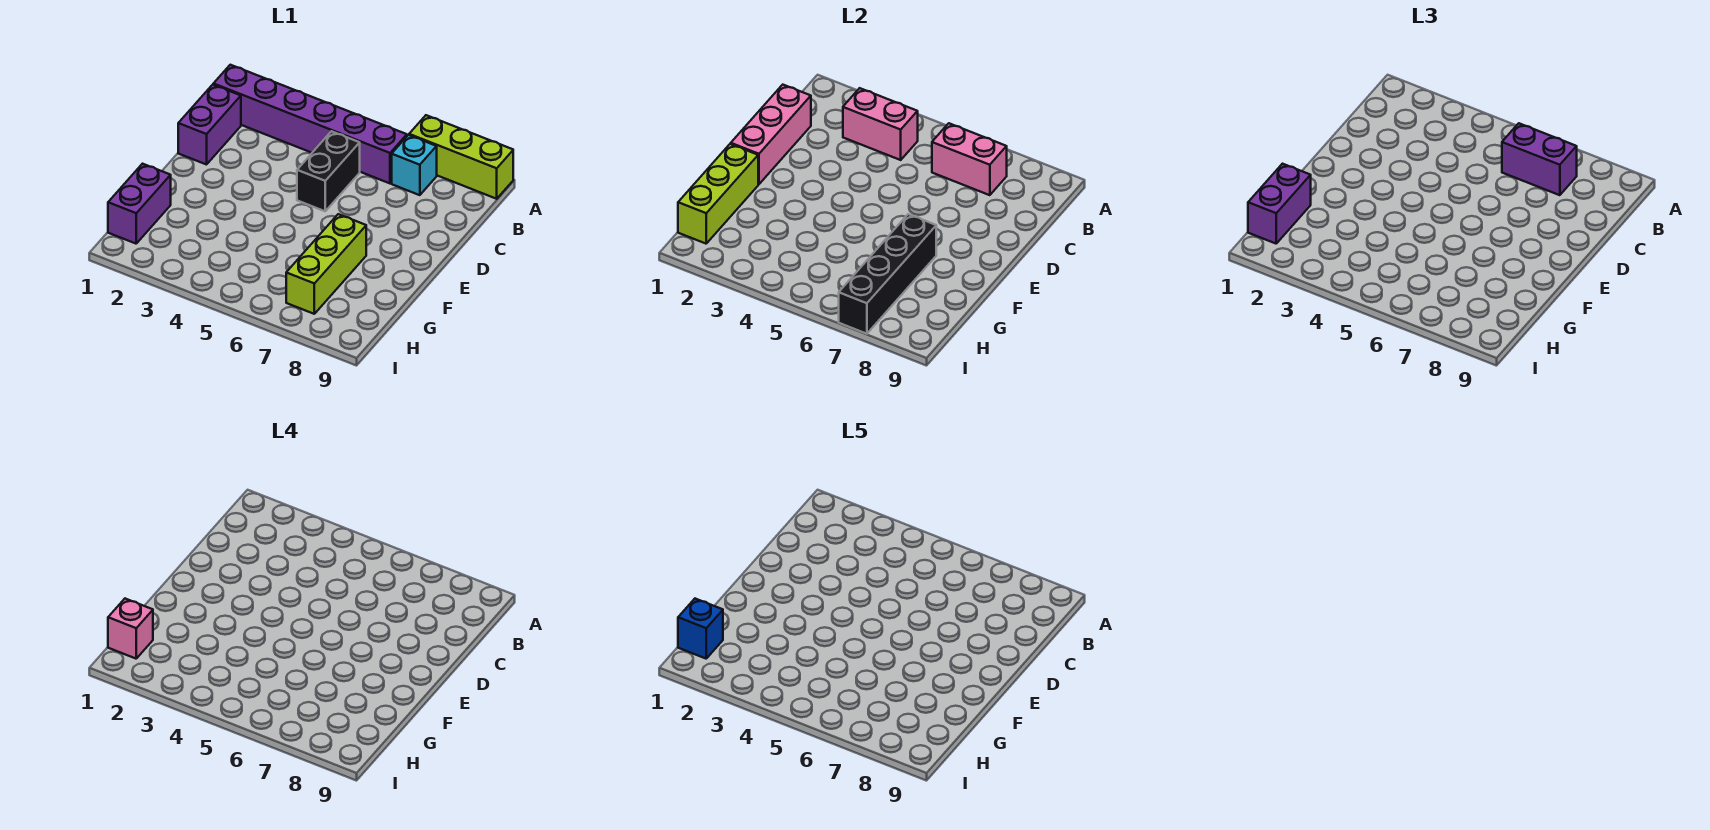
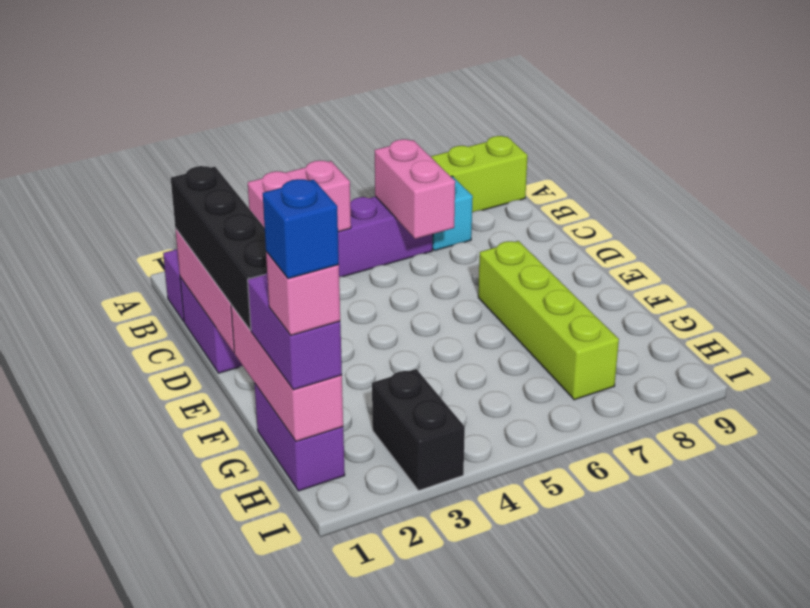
pink 1x2 brick [932,123,1007,195] -> pink 1x2 brick turned to [375,139,455,239]
purple 1x2 brick [1502,123,1577,195] -> none
black 1x2 brick [297,131,360,211] -> black 1x2 brick moved to [372,369,465,490]
lime 1x3 brick [678,144,758,244] -> pink 1x3 brick [231,305,343,441]
lime 1x3 brick [286,214,366,314] -> lime 1x4 brick [478,241,619,400]
black 1x4 brick [839,214,936,334] -> black 1x4 brick moved to [171,166,267,330]

